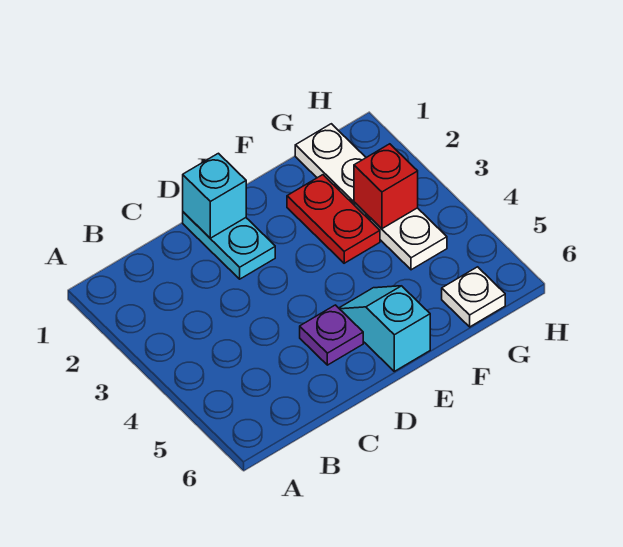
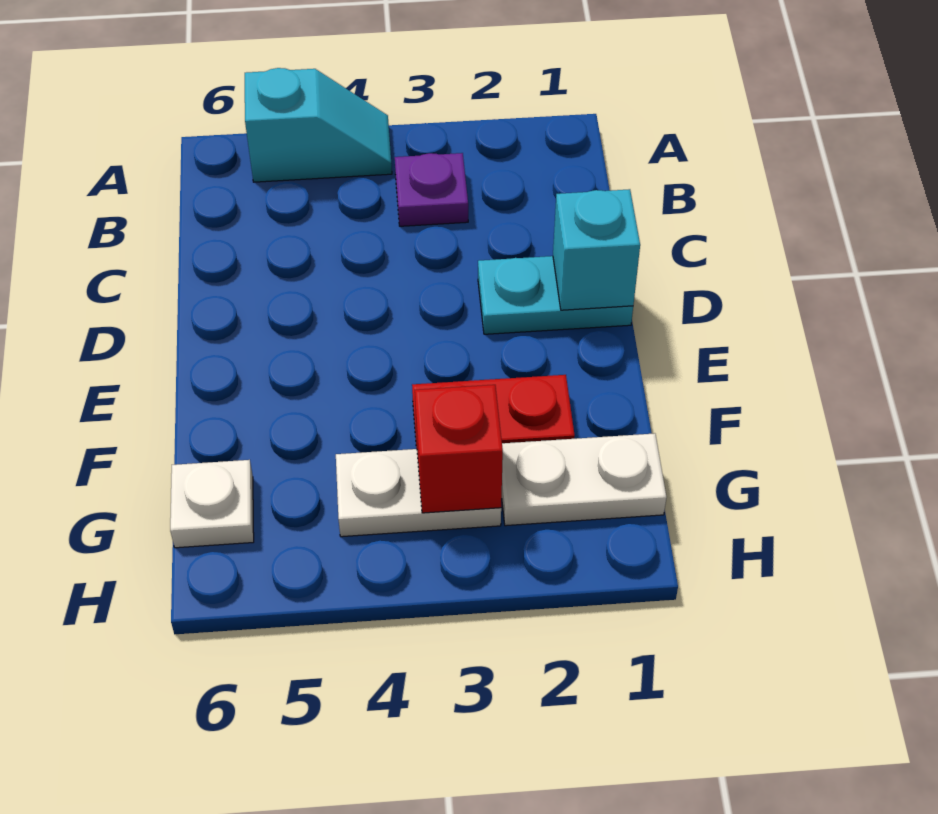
purple 1x1 plate [300,305,363,365] -> purple 1x1 plate moved to [395,153,468,226]
cyan 1x2 slope [339,286,430,371] -> cyan 1x2 slope moved to [245,68,392,182]

